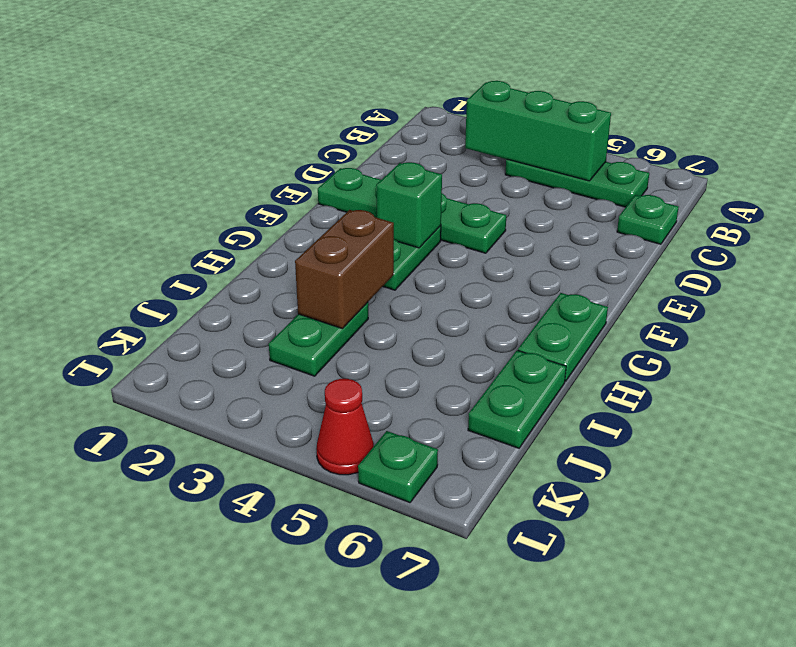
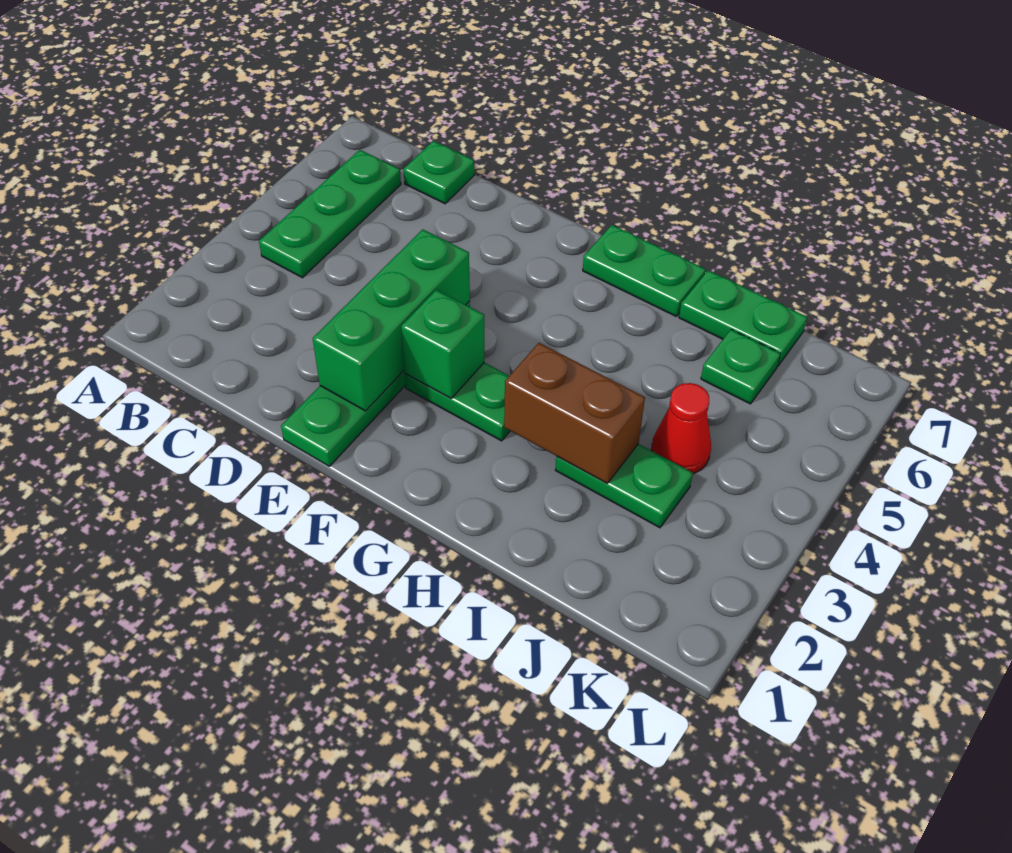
green 1x3 brick [465,81,611,181] -> green 1x3 brick moved to [313,229,470,411]
red 1x1 cone [316,379,374,475] -> red 1x1 cone moved to [652,383,711,474]
green 1x1 plate [358,431,438,503] -> green 1x1 plate moved to [701,330,780,404]

